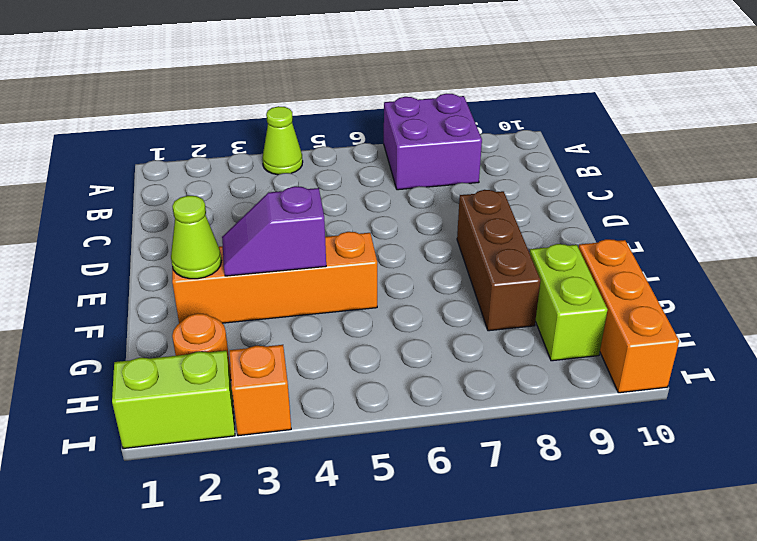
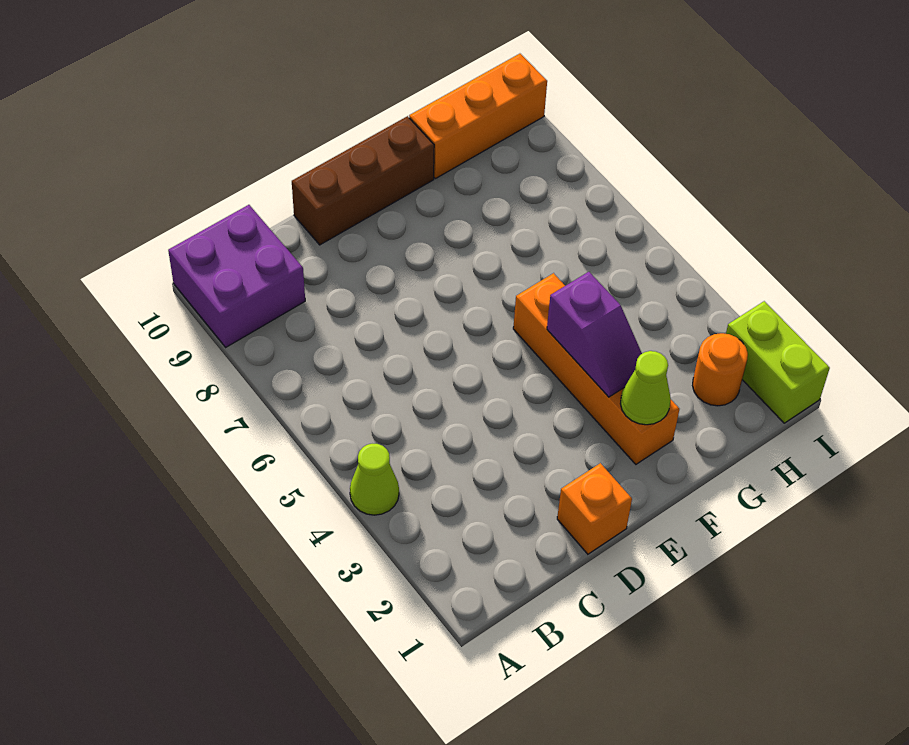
purple 2x2 brick [384,94,482,190] -> purple 2x2 brick moved to [168,205,305,347]
brown 1x3 brick [457,190,541,331] -> brown 1x3 brick moved to [292,116,434,245]
lime 1x2 brick [530,244,608,361] -> none
orange 1x1 brick [230,345,291,436] -> orange 1x1 brick moved to [557,463,632,554]

